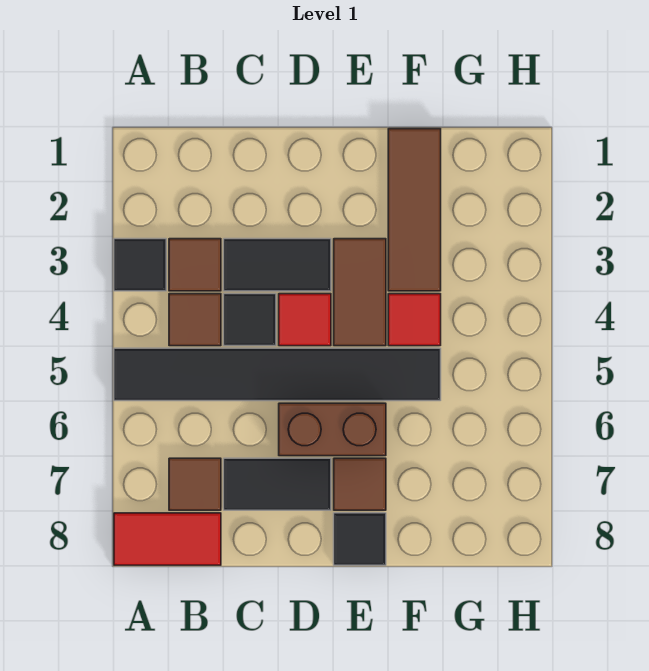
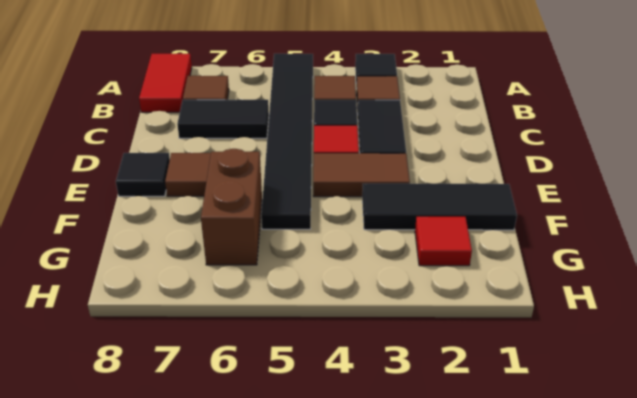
black 1x2 tile [224,458,331,510] -> black 1x2 tile turned to [177,100,269,138]
brown 1x2 brick [279,403,386,456] -> brown 1x2 brick moved to [201,149,262,265]
brown 1x3 tile [388,129,441,291] -> black 1x3 tile [362,184,517,230]
red 1x1 tile [388,294,441,346] -> red 1x1 tile moved to [415,217,472,266]

